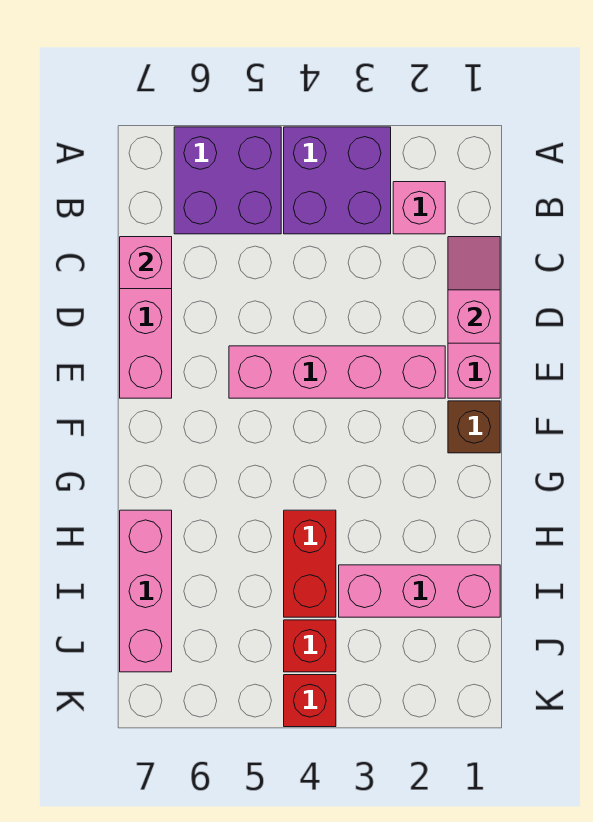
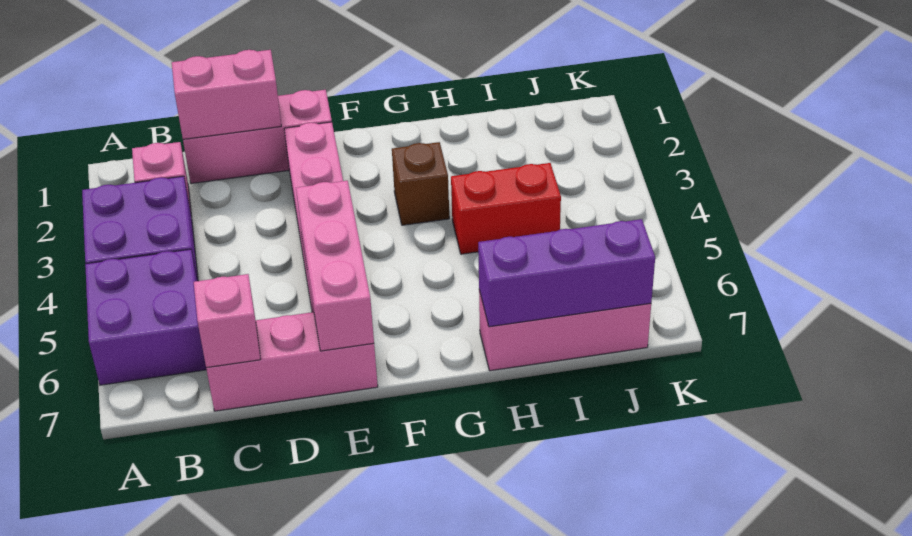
pink 1x2 slope [448,237,500,343] -> pink 1x2 brick [172,50,281,139]
brown 1x1 brick [448,401,500,453] -> brown 1x1 brick moved to [392,142,449,225]
none -> purple 1x3 brick [478,219,655,327]
pink 1x3 brick [339,565,500,617] -> pink 1x3 brick moved to [296,181,374,351]
red 1x1 brick [284,620,336,672] -> none
red 1x1 brick [284,675,336,727] -> none

